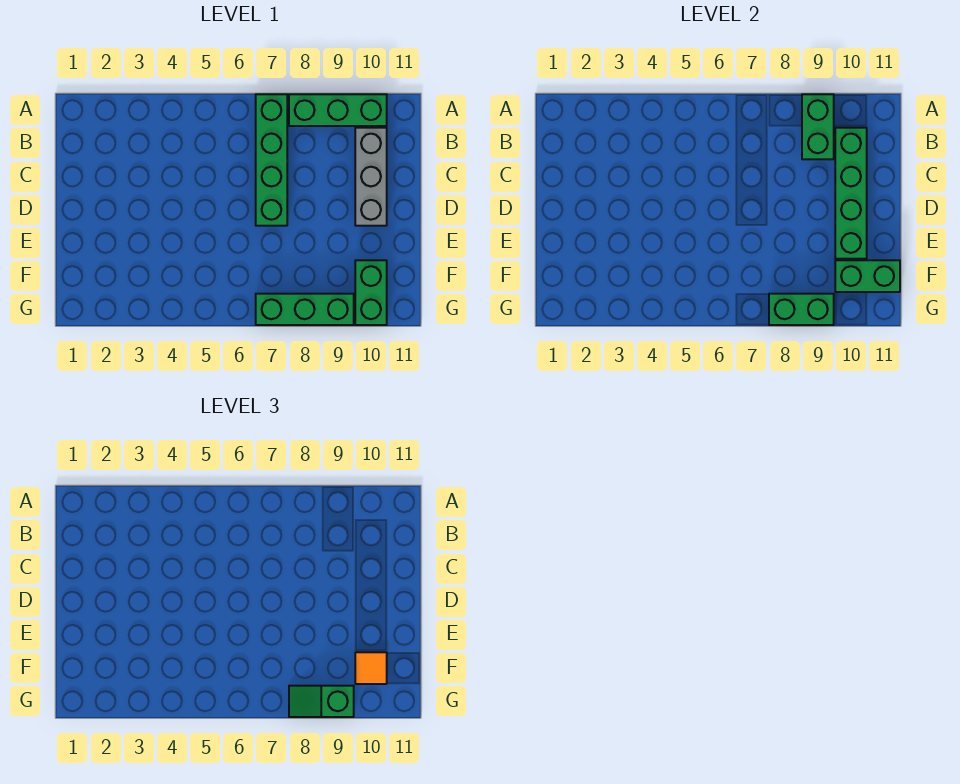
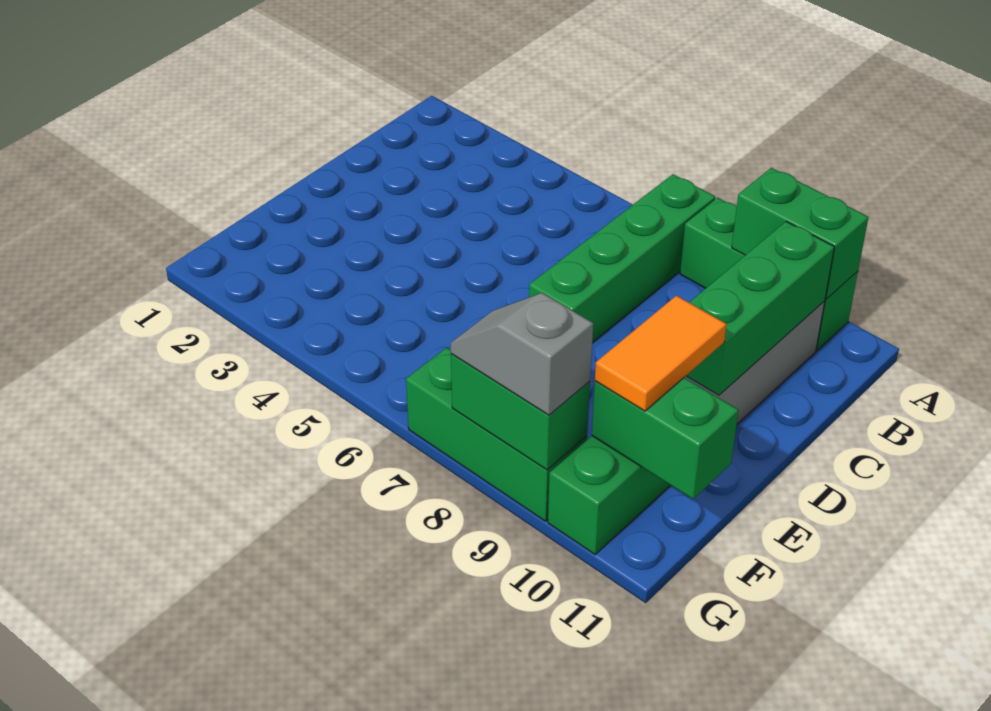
green 1x2 brick [802,94,834,159] -> green 1x2 brick turned to [732,168,869,299]
green 1x4 brick [835,128,867,259] -> green 1x3 brick [686,222,834,395]
orange 1x1 tile [355,652,387,684] -> orange 1x2 tile [595,296,726,411]
green 1x2 slope [289,686,354,717] -> grey 1x2 slope [451,293,593,415]

